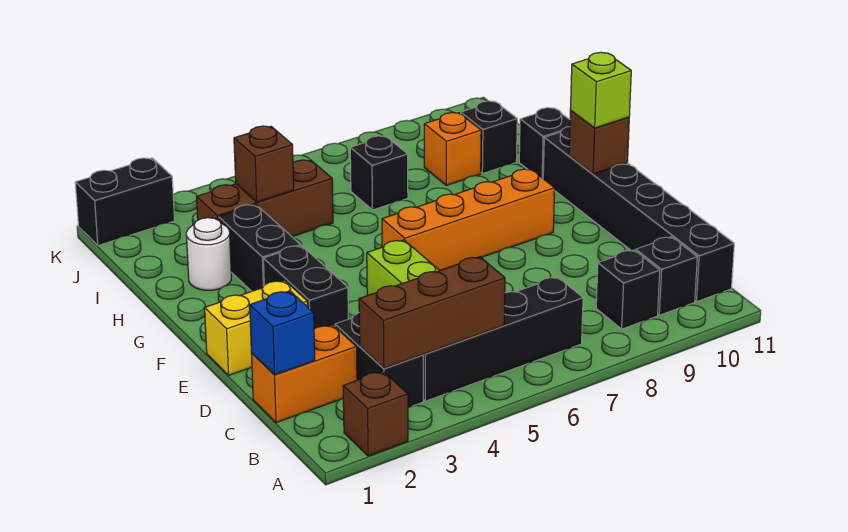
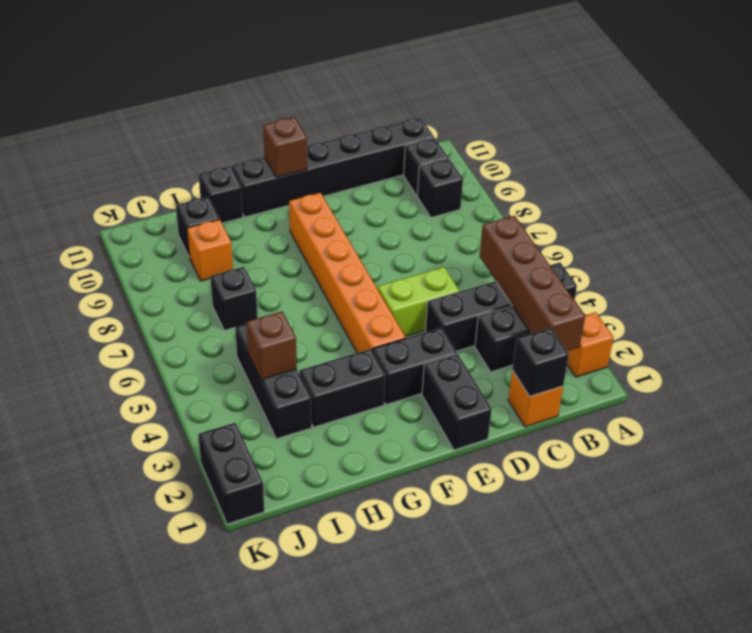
brown 1x1 brick [343,371,408,456] -> orange 1x1 brick [567,312,614,377]
brown 1x3 brick [359,257,505,369] -> brown 1x4 brick [479,216,585,351]
black 1x4 brick [423,277,583,401] -> black 1x4 brick turned to [425,263,577,351]
orange 1x2 brick [251,325,357,423] -> orange 1x1 brick [508,370,563,427]
blue 1x1 brick [250,291,315,375] -> black 1x1 brick [512,328,569,396]
yellow 1x2 brick [205,280,308,375] -> black 1x2 brick [422,354,492,450]
orange 1x4 brick [382,169,555,270] -> orange 1x6 brick [289,193,406,353]
lime 1x1 brick [570,52,631,128] -> none
white 1x1 round brick [186,218,231,290] -> none
brown 1x3 brick [197,160,333,237] -> black 1x3 brick [235,324,312,439]

